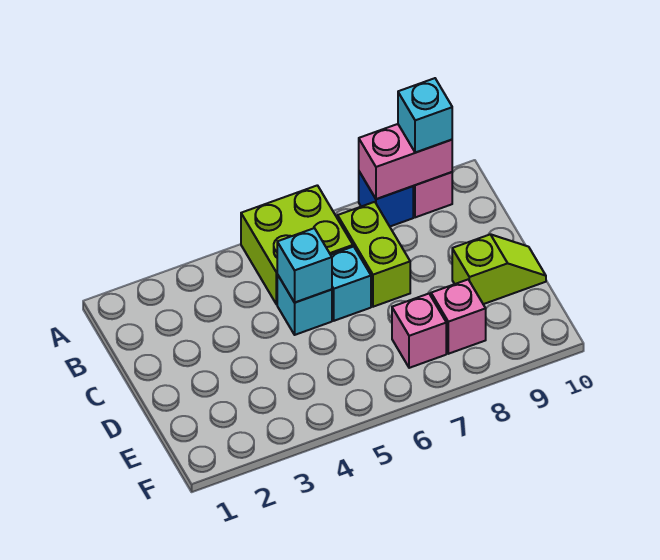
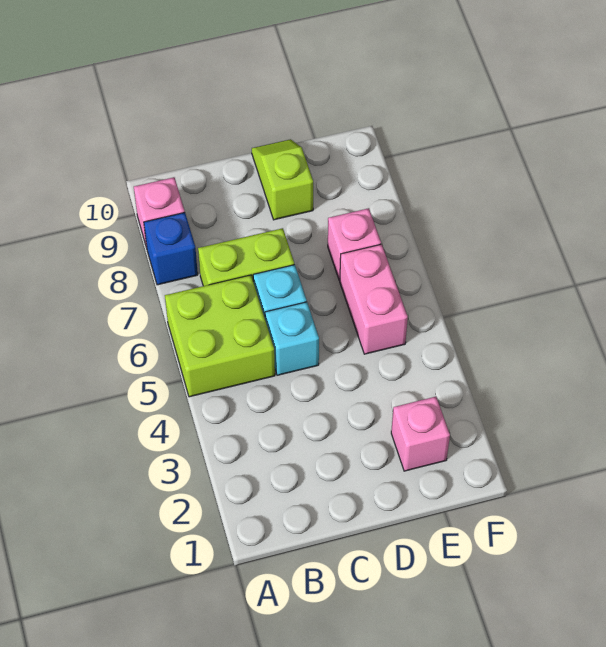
pink 1x2 brick [359,124,452,199] -> pink 1x2 brick moved to [340,244,408,354]
cyan 1x1 brick [398,78,452,153] -> none
cyan 1x1 brick [277,228,332,302] -> none
pink 1x1 brick [431,280,486,354] -> pink 1x1 brick moved to [391,397,450,471]

